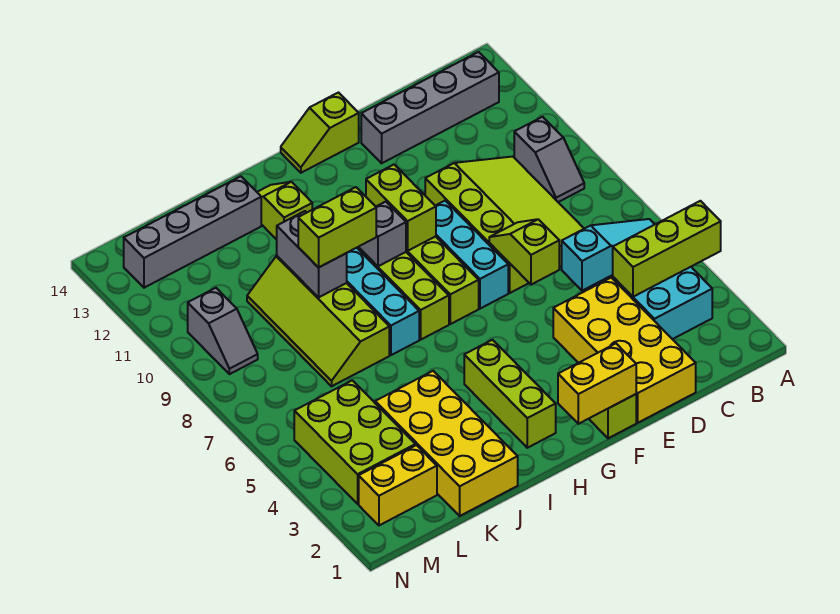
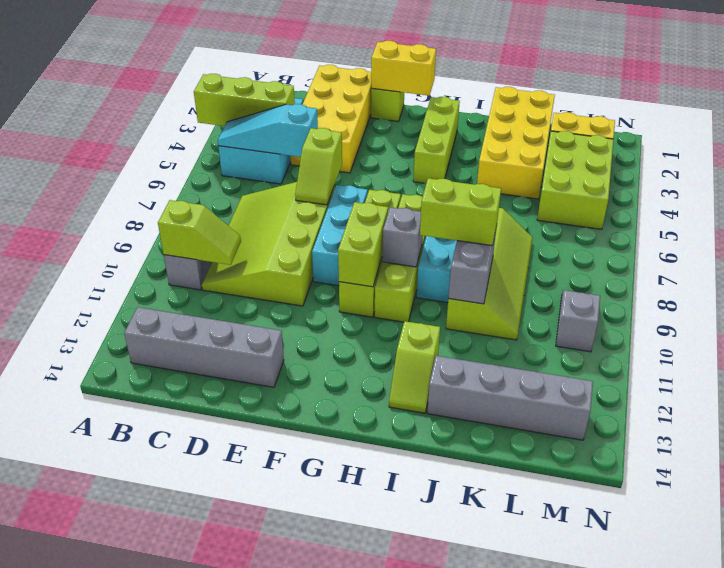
lime 1x2 slope [281,93,359,173] -> lime 1x2 slope moved to [158,200,241,265]

